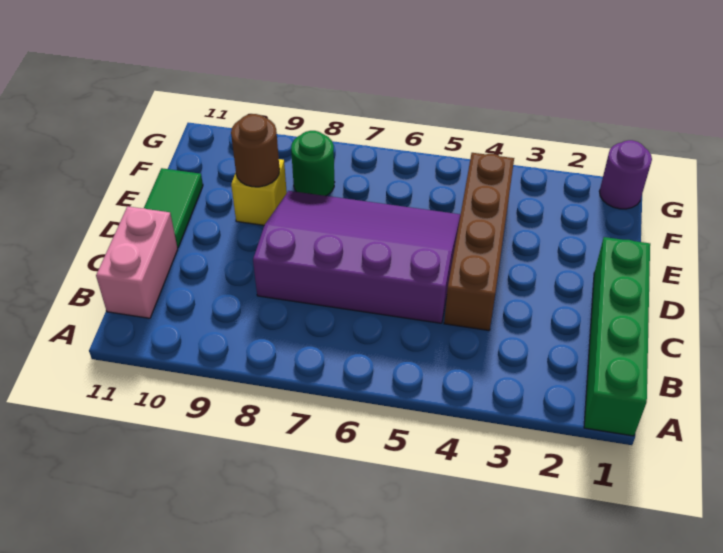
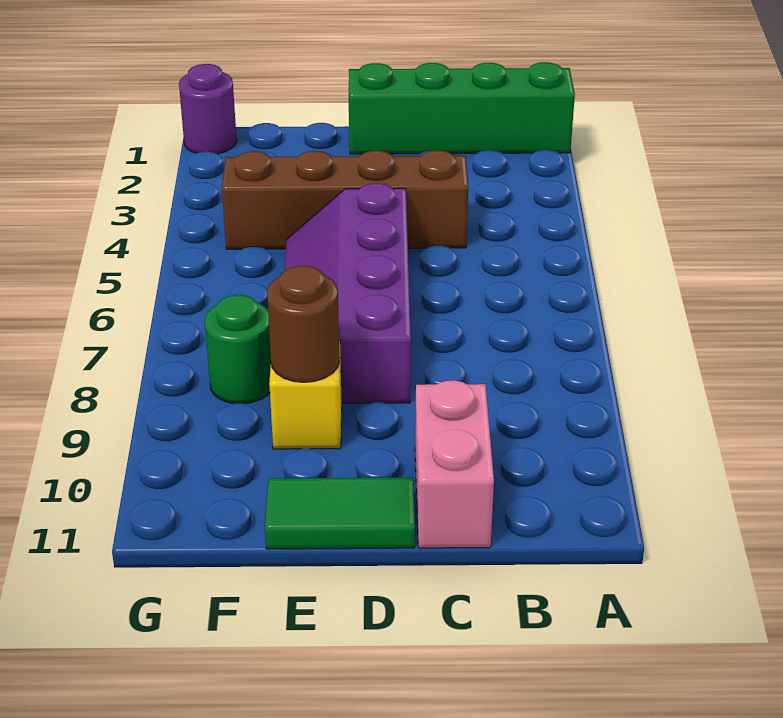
pink 1x2 brick [96,206,178,318] -> pink 1x2 brick turned to [415,380,494,548]
purple 3x4 slope [253,191,461,323] -> purple 2x4 slope [284,183,411,403]

